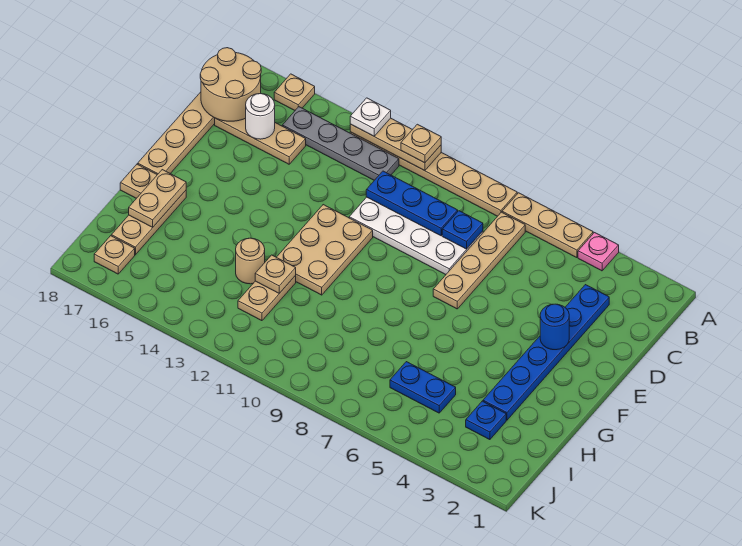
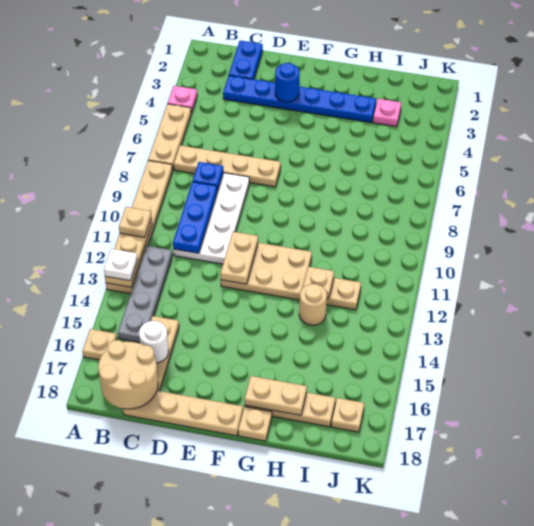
none -> tan 1x2 plate [220,232,258,284]
blue 1x1 plate [466,401,506,440] -> pink 1x1 plate [373,99,401,127]
blue 1x2 plate [390,362,456,413] -> blue 1x2 plate moved to [229,41,263,79]

